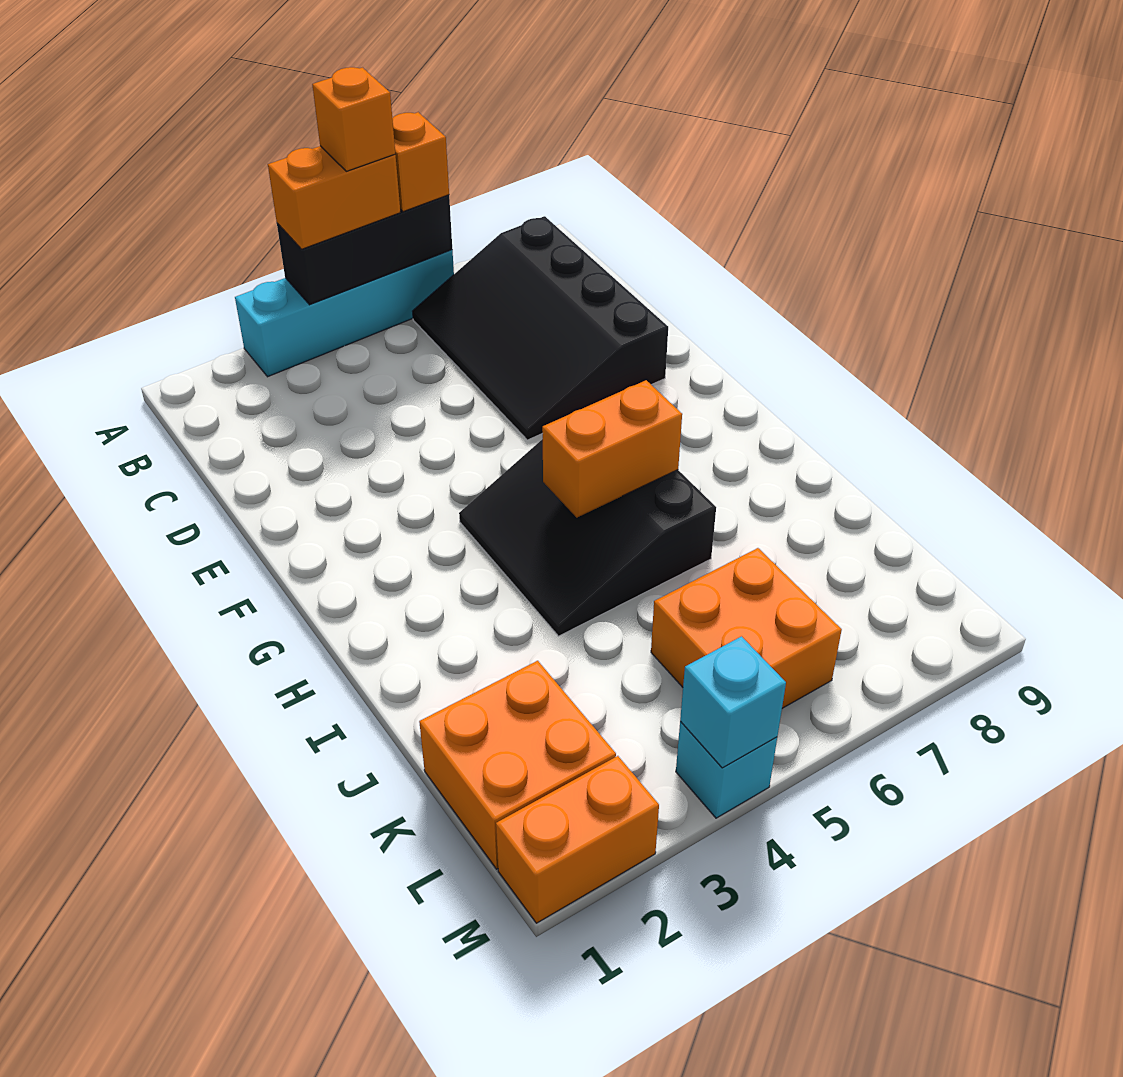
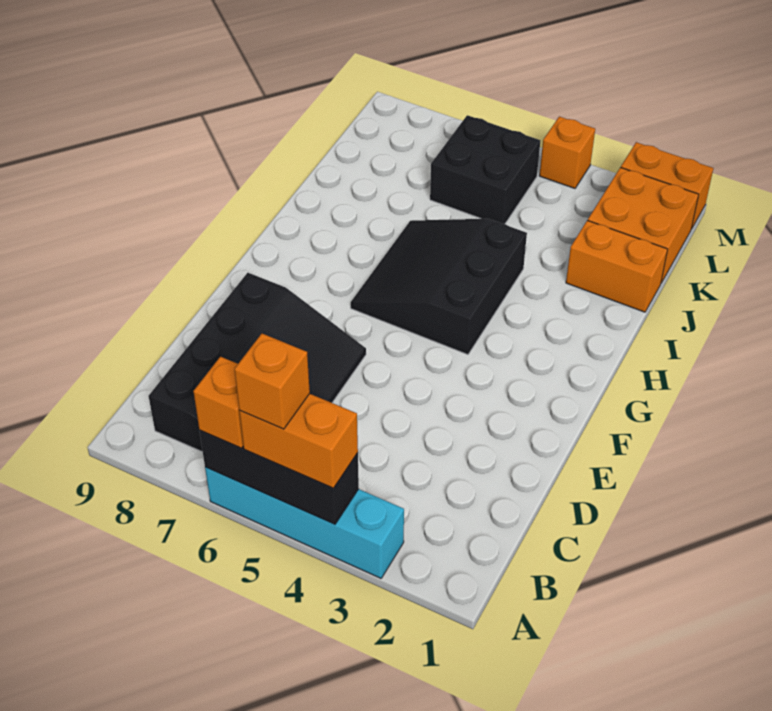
black 3x3 slope [459,439,716,636] -> black 3x3 slope turned to [351,219,527,355]
orange 1x2 brick [542,380,682,517] -> orange 1x2 brick moved to [566,220,668,312]
orange 2x2 brick [651,548,842,708] -> black 2x2 brick [430,115,540,224]
cyan 1x1 brick [676,721,777,818] -> orange 1x1 brick [539,117,595,188]
cyan 1x1 brick [680,636,786,768] -> none

